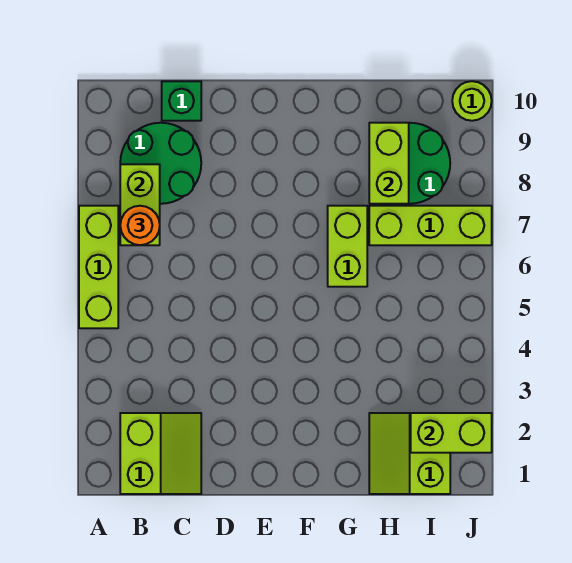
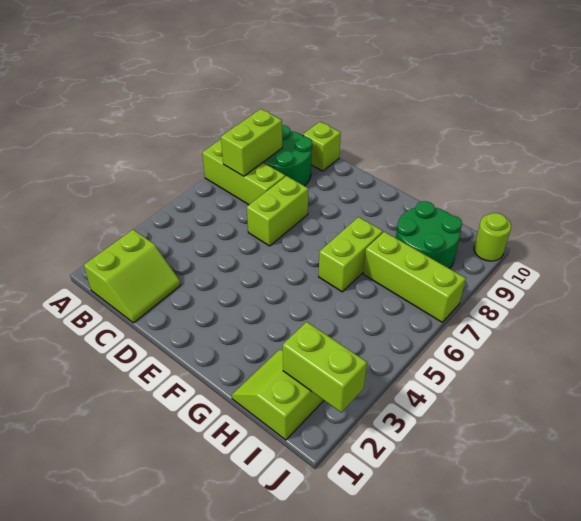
lime 1x3 brick [79,206,118,328] -> lime 1x3 brick turned to [202,140,285,205]
orange 1x1 round brick [120,206,160,245] -> none
green 1x1 brick [162,81,201,121] -> lime 1x1 brick [303,122,341,171]
lime 1x2 brick [369,123,409,204] -> lime 1x2 brick moved to [247,176,308,246]

